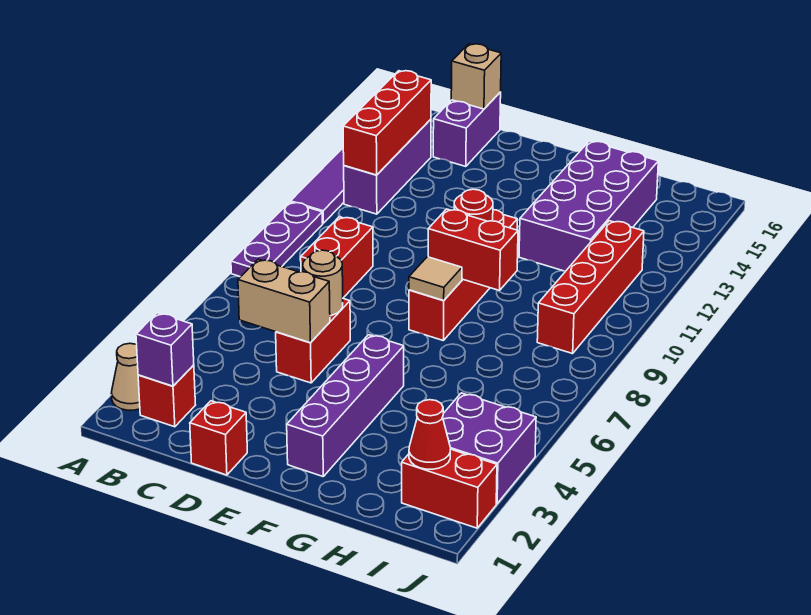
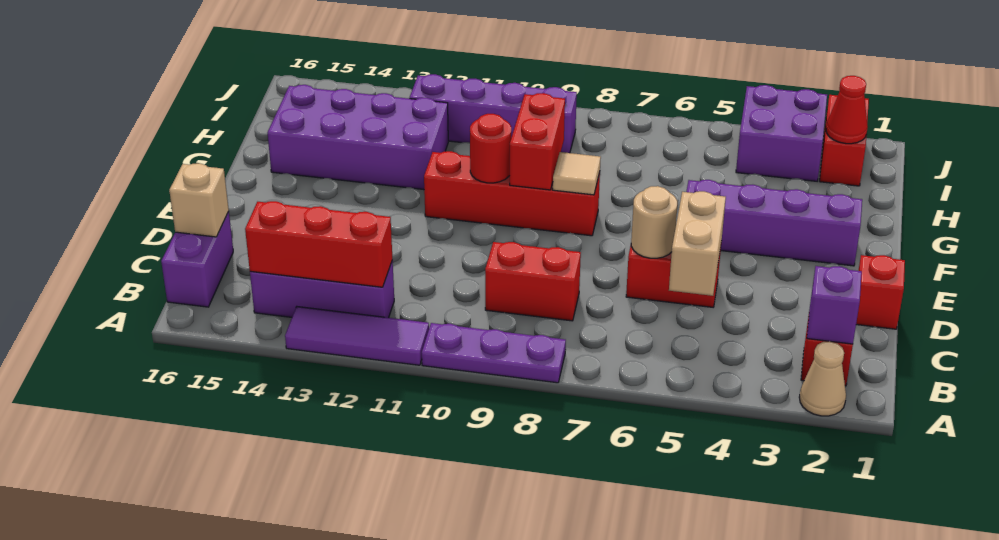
purple 1x2 brick [433,92,501,167] -> purple 1x2 brick turned to [161,212,233,307]
red 1x4 brick [537,221,644,354] -> purple 1x4 brick [409,74,577,153]

